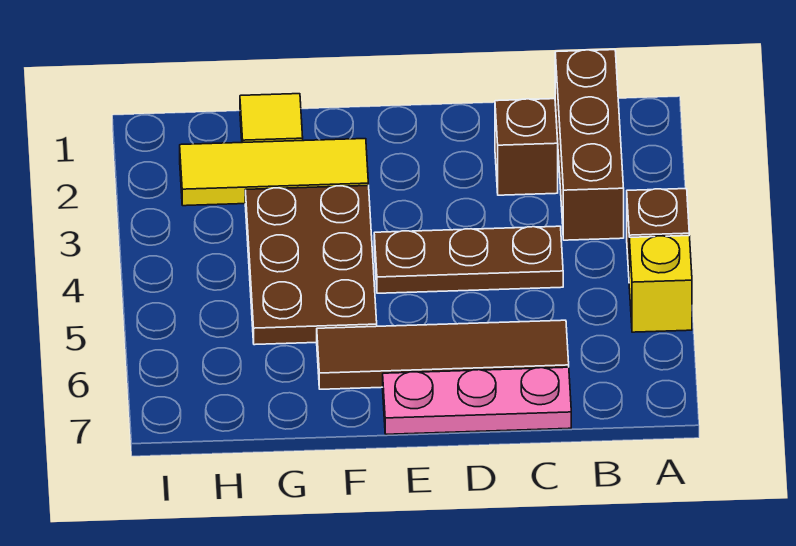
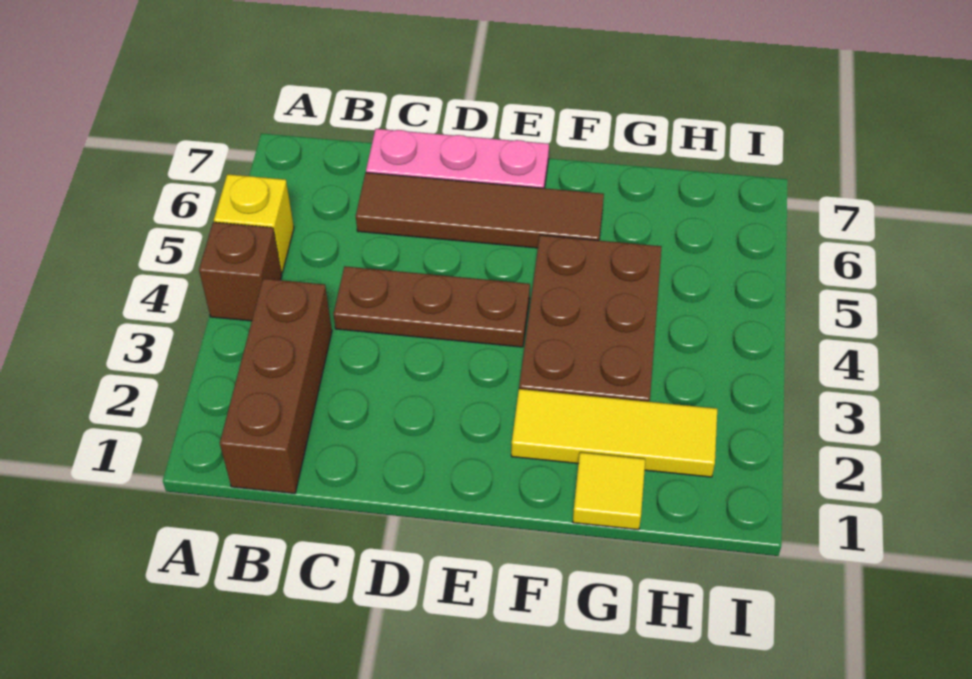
brown 1x1 brick [495,99,558,195] -> none

